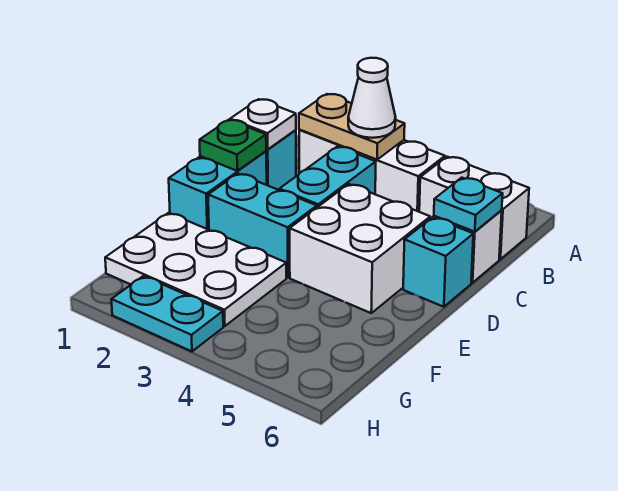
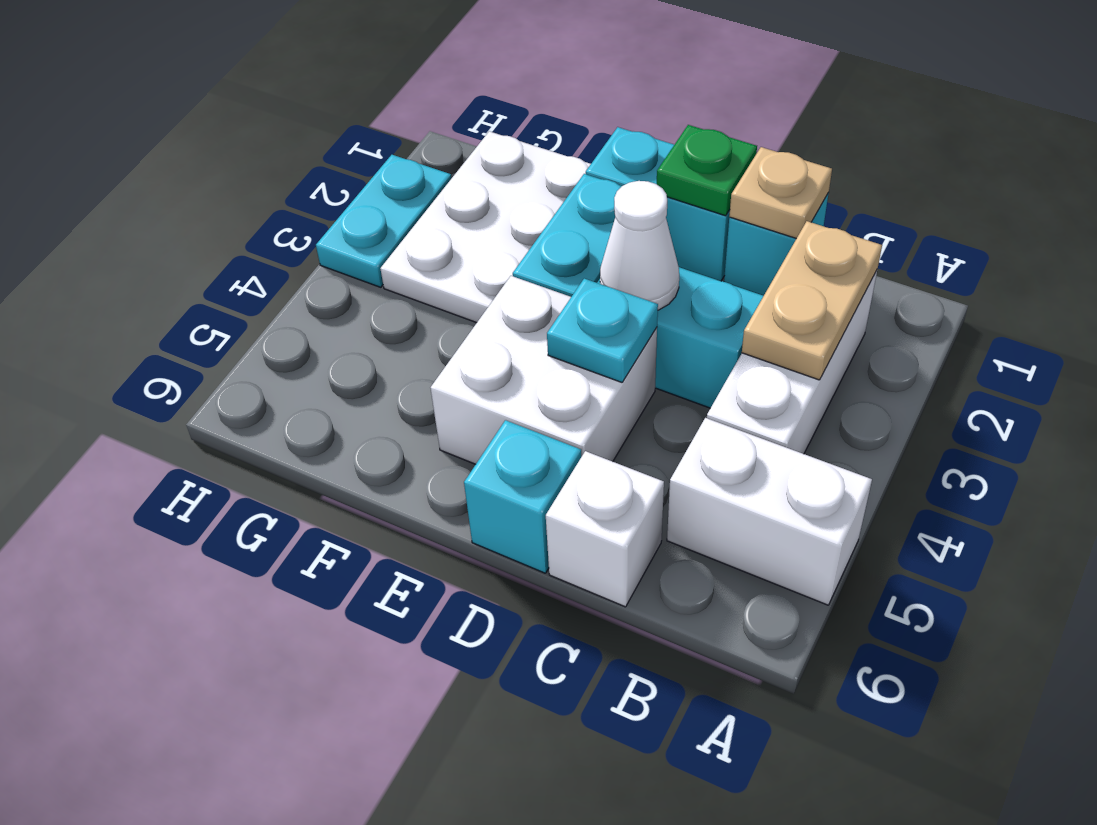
white 1x1 cone [348,58,396,138] -> white 1x1 cone moved to [600,181,679,310]
white 1x2 brick [419,157,529,259] -> white 1x2 brick turned to [667,418,872,605]
white 1x1 plate [230,99,296,149] -> tan 1x1 plate [729,147,832,239]
cyan 1x1 plate [434,178,503,232] -> cyan 1x1 plate moved to [547,279,658,382]

